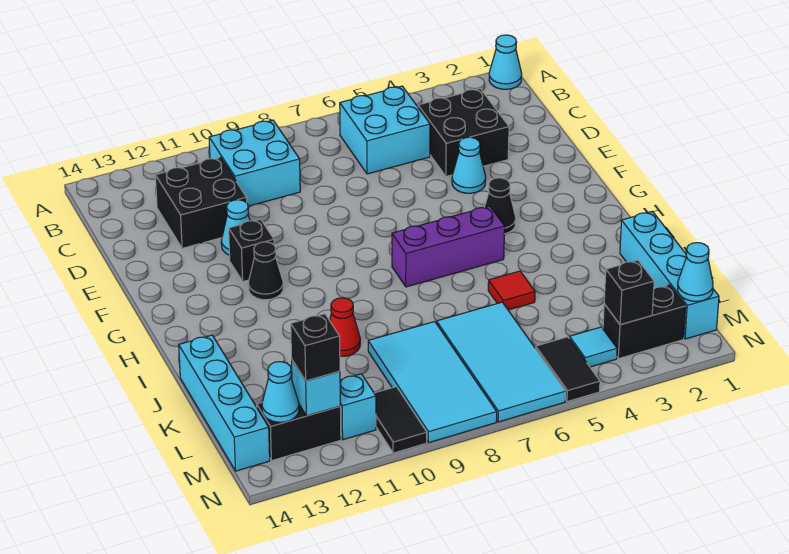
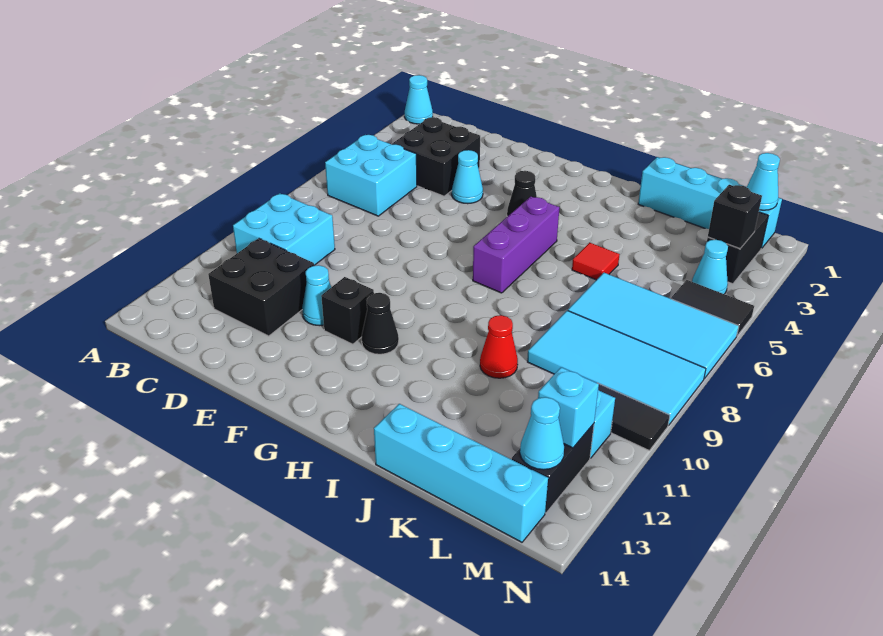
cyan 1x1 tile [569,327,617,367] -> cyan 1x1 cone [692,240,728,294]
black 1x1 brick [291,314,340,381] -> none

